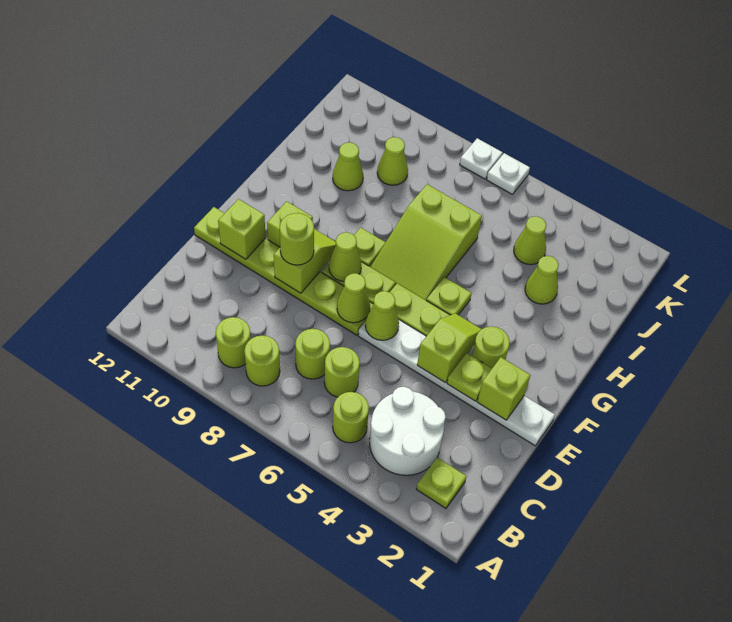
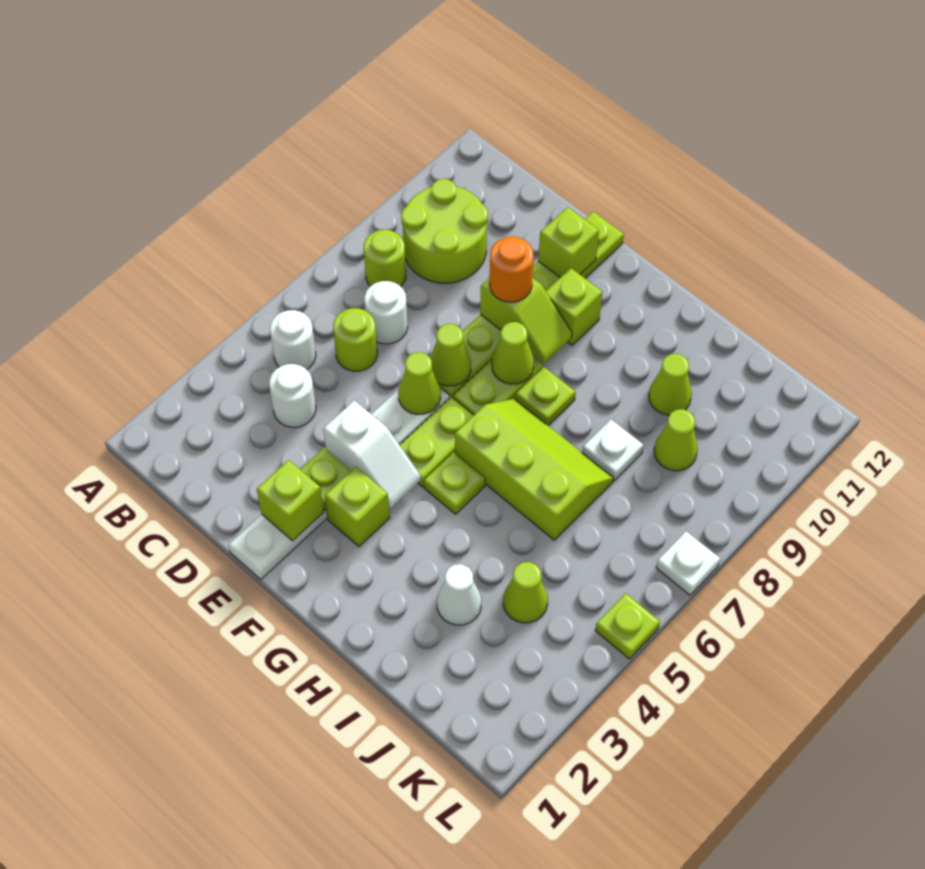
lime 1x1 plate [417,458,466,508] -> lime 1x1 plate moved to [595,593,660,659]
white 2x2 round brick [370,387,446,475] -> white 1x1 round brick [269,364,316,427]
lime 1x1 round brick [333,392,369,443] -> white 1x1 round brick [270,310,316,369]
lime 1x1 round brick [216,317,251,368] -> lime 2x2 round brick [401,179,488,283]
lime 1x1 round brick [295,329,330,379] -> white 1x1 round brick [364,281,407,344]
lime 1x2 slope [417,313,481,383] -> white 1x2 slope [323,400,421,508]
lime 1x1 round brick [280,213,314,265] -> orange 1x1 round brick [490,237,534,302]
lime 1x1 round brick [472,326,510,368] -> lime 1x1 brick [325,467,390,547]
lime 2x3 slope [371,184,482,300] -> lime 2x3 slope turned to [455,399,613,540]
lime 1x1 cone [525,256,559,304] -> white 1x1 cone [437,564,481,625]
white 1x1 plate [487,153,530,194] -> white 1x1 plate moved to [582,420,643,480]

